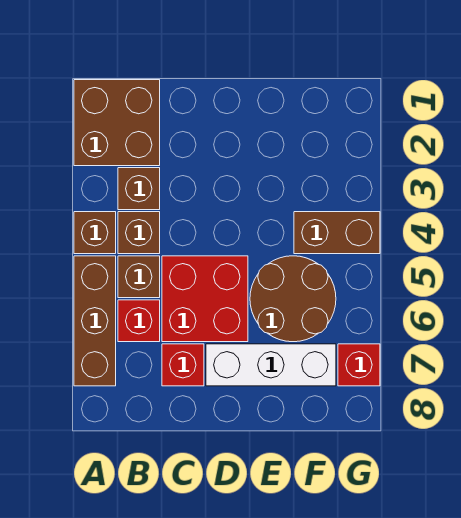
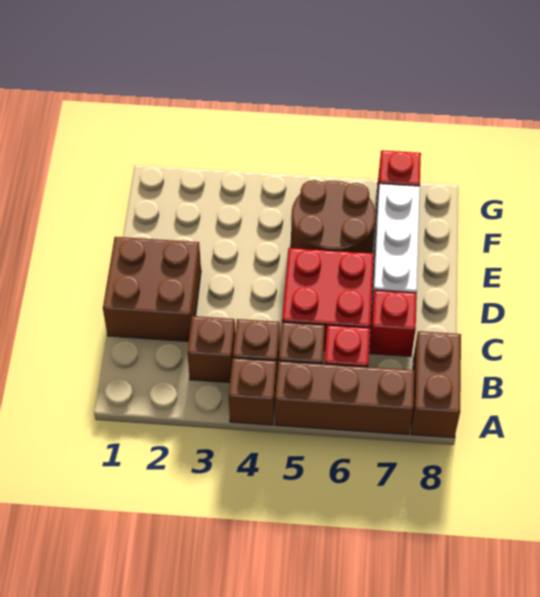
brown 2x2 brick [74,80,160,166] -> brown 2x2 brick moved to [103,237,201,342]
brown 1x2 brick [294,212,380,254] -> brown 1x2 brick moved to [411,331,461,438]

